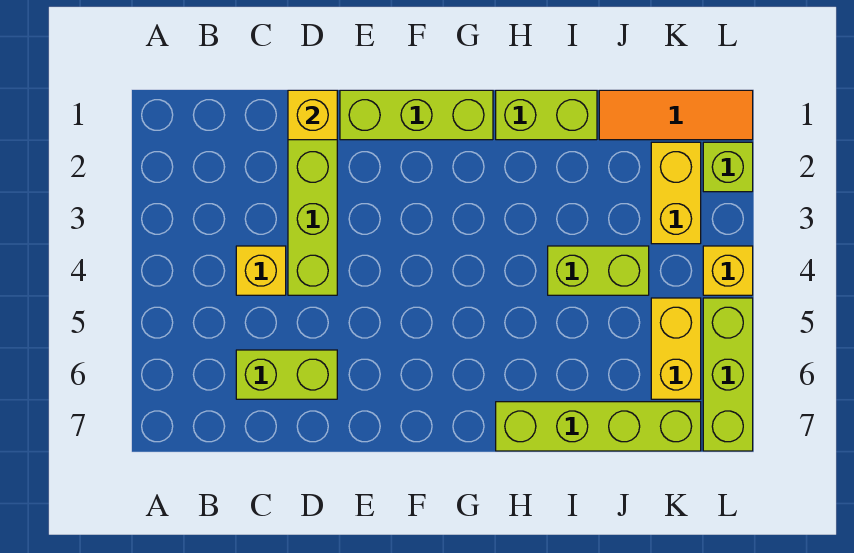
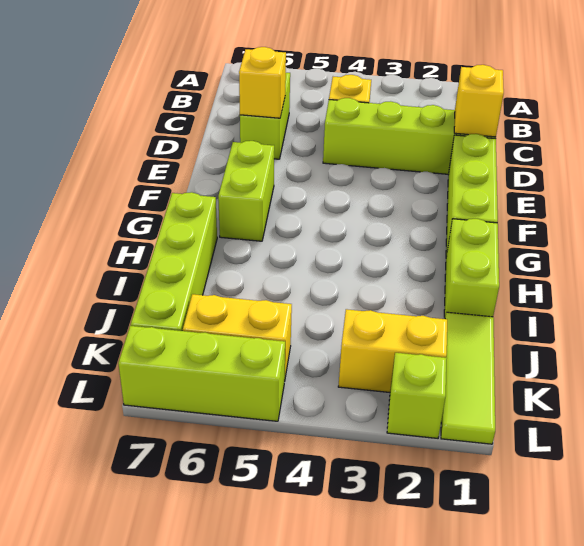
lime 1x2 brick [548,246,649,295] -> lime 1x2 brick moved to [218,141,274,241]
orange 1x3 tile [599,90,753,140] -> lime 1x3 tile [441,312,495,444]
yellow 1x1 brick [703,246,753,295] -> yellow 1x1 brick moved to [239,47,286,118]

